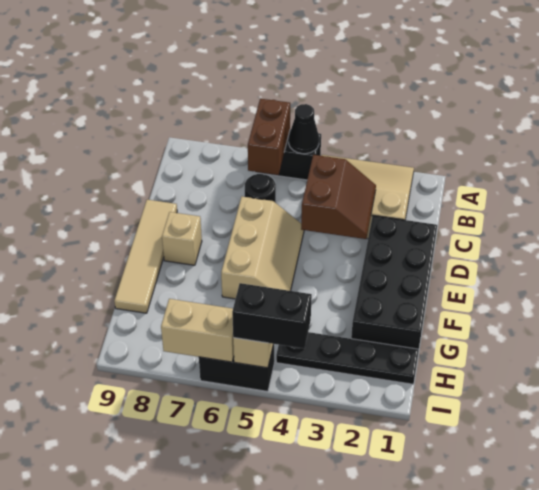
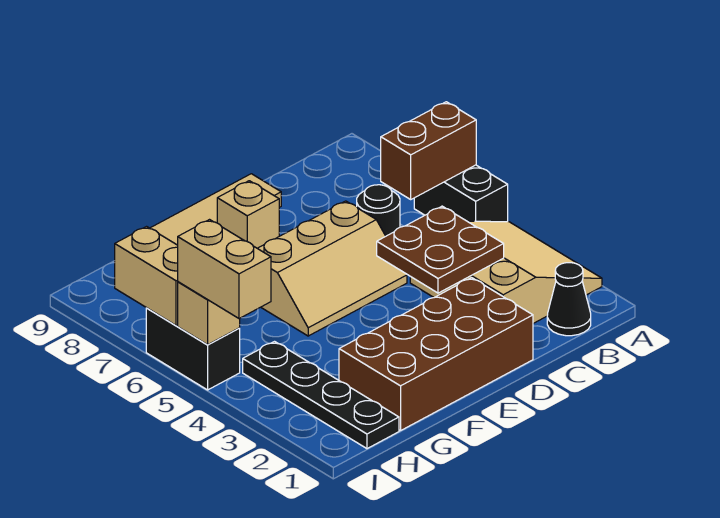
black 1x1 cone [289,104,319,154] -> black 1x1 cone moved to [547,263,591,336]
brown 2x2 slope [301,155,376,239] -> brown 2x2 plate [377,206,504,293]
black 2x4 brick [351,215,437,349] -> brown 2x4 brick [339,278,533,431]
black 1x2 brick [232,283,312,349] -> tan 1x2 brick [178,220,271,319]

